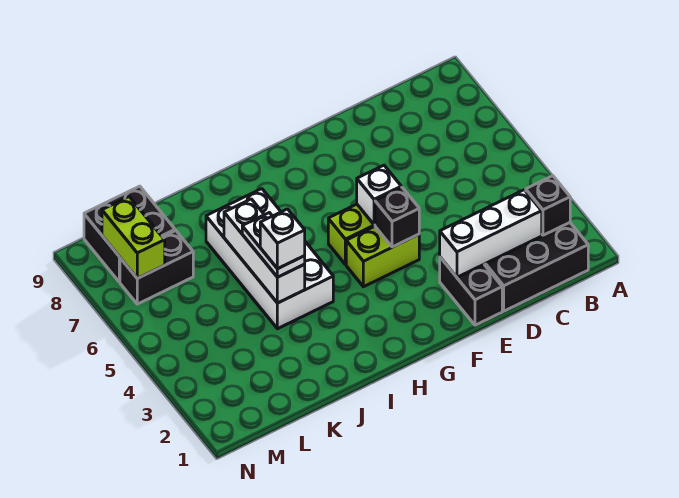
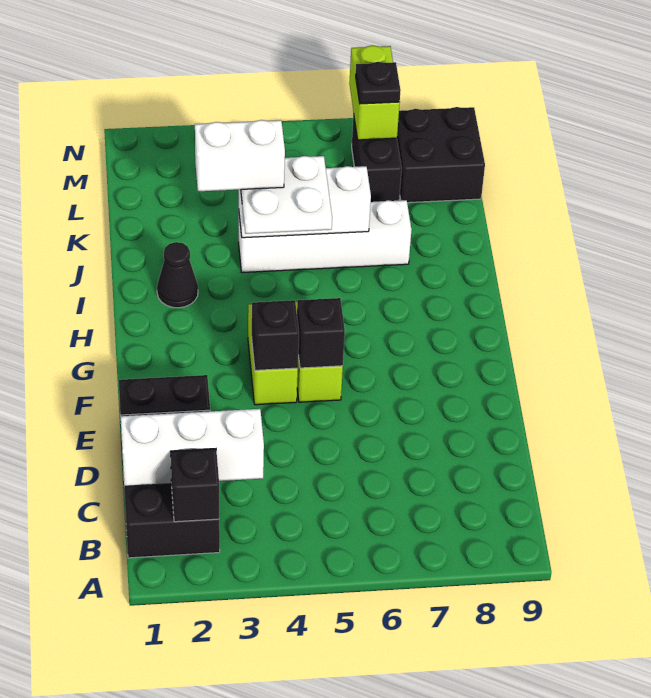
white 1x3 brick [440,190,542,277] -> white 1x3 brick turned to [121,409,264,486]
white 1x1 brick [357,165,401,225] -> black 1x1 brick [297,298,345,368]
none -> black 1x1 cone [157,242,198,308]
white 2x4 brick [206,189,333,329] -> white 1x4 brick [239,200,411,273]
white 1x2 plate [242,213,305,277] -> white 2x2 plate [241,156,332,234]
white 1x1 brick [260,209,305,269] -> white 1x2 brick [195,120,285,191]
lime 1x2 brick [102,197,165,278] -> lime 1x2 brick turned to [349,45,400,140]
none -> black 1x1 plate [356,62,401,104]

